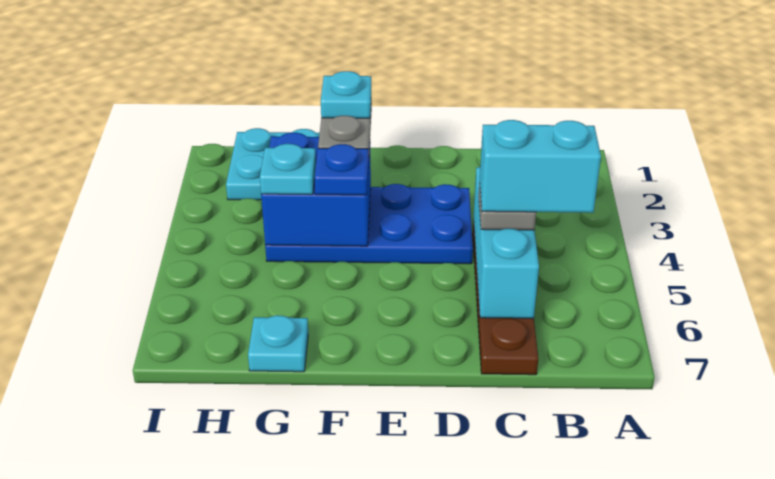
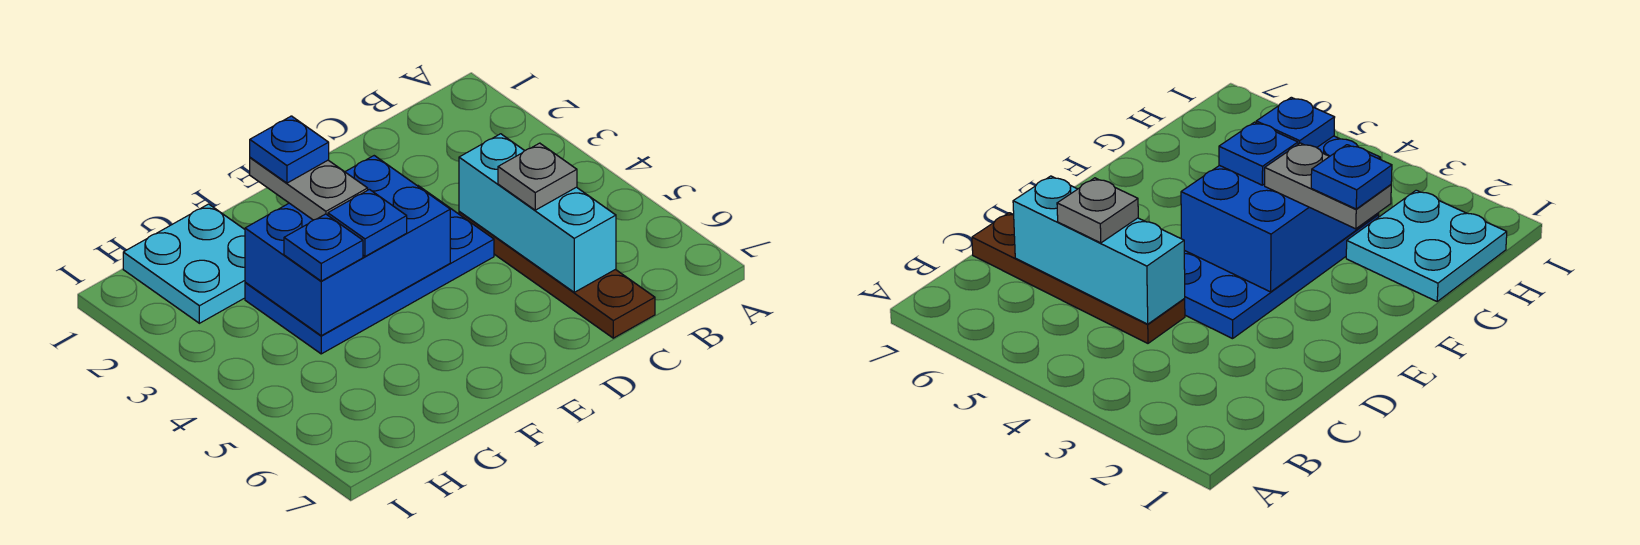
cyan 1x2 brick [480,120,601,213] -> none
cyan 1x1 plate [321,71,371,118] -> blue 1x1 plate [250,116,329,183]
blue 2x2 brick [261,132,371,246] -> blue 2x3 brick [245,156,450,336]
cyan 1x1 plate [260,144,316,195] -> blue 1x1 plate [284,214,363,281]
cyan 1x1 plate [248,315,308,372] -> none

